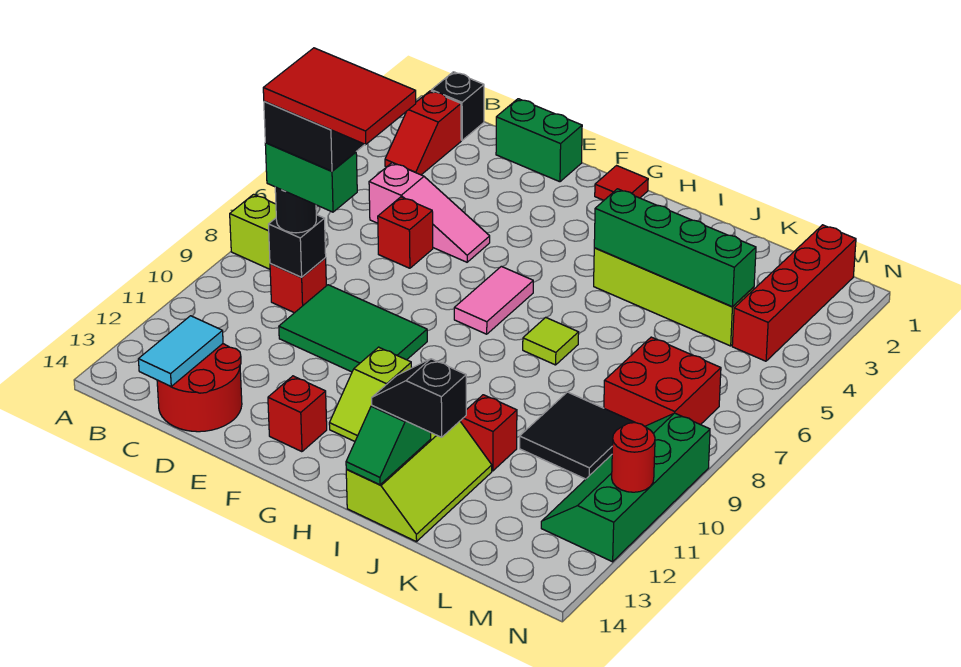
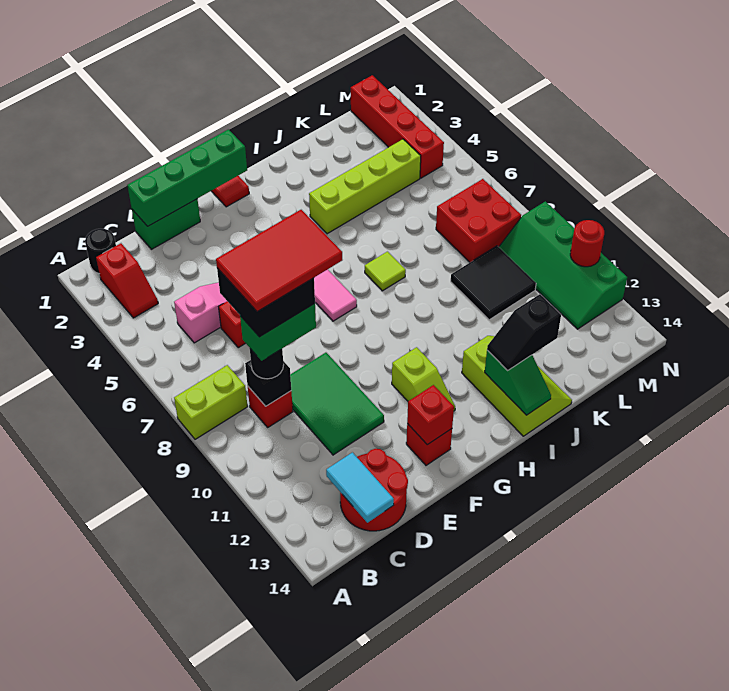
black 1x1 brick [431,72,484,140] -> black 1x1 round brick [85,229,116,273]
green 2x3 tile [279,285,427,372] -> green 2x3 tile turned to [290,353,384,455]
green 1x4 brick [594,189,756,307] -> green 1x4 brick moved to [127,129,247,226]
red 1x1 brick [460,395,517,471] -> red 1x1 brick moved to [407,385,454,445]

